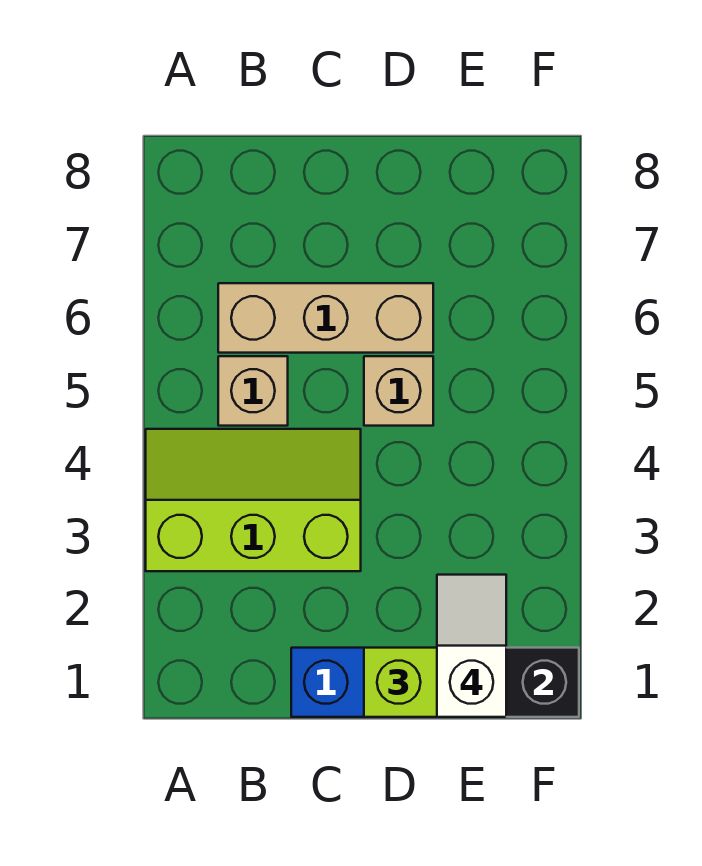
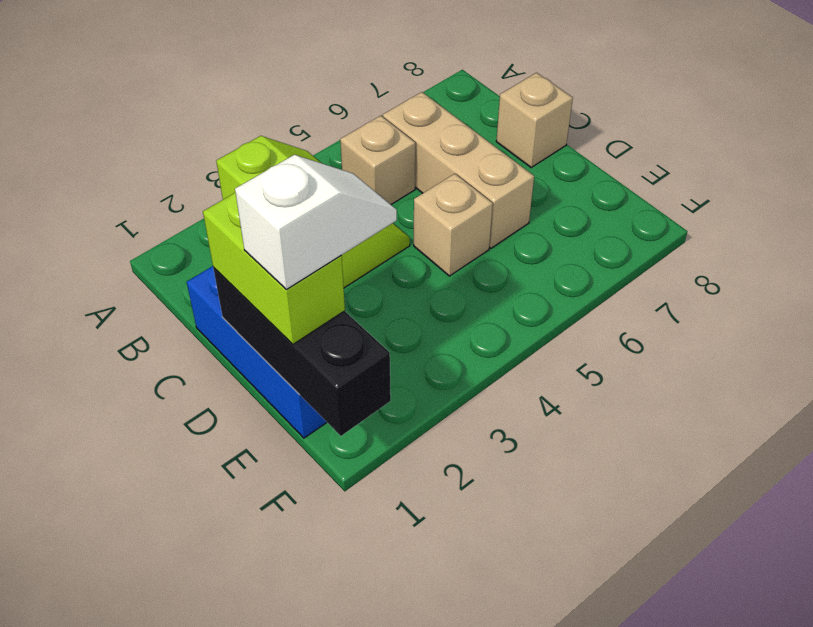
none -> tan 1x1 brick [496,73,573,167]

